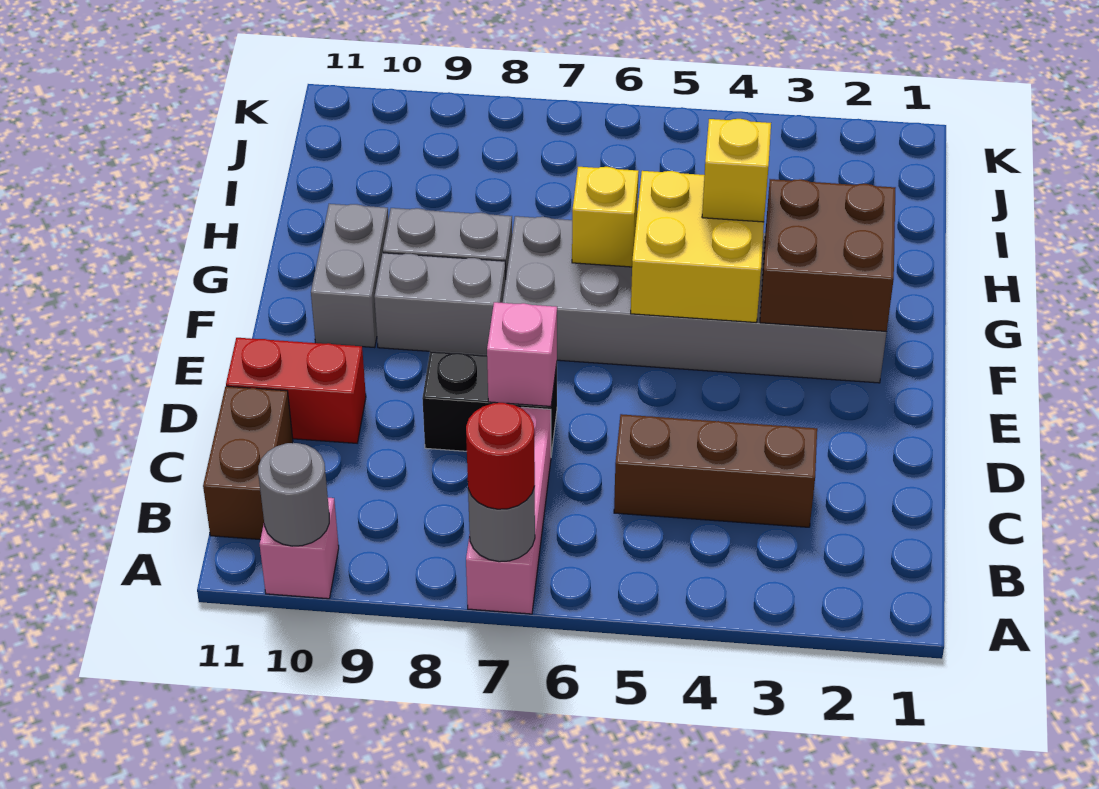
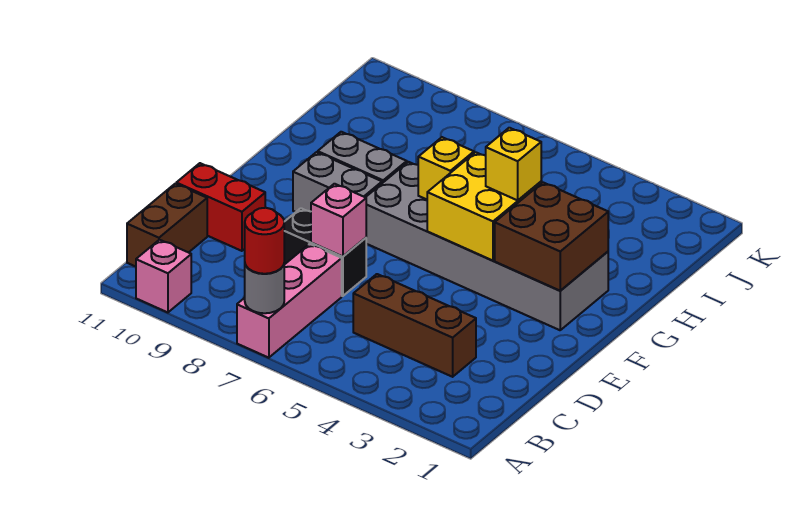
grey 1x1 round brick [258,443,329,546] -> none
grey 1x2 brick [311,204,388,348] -> none

